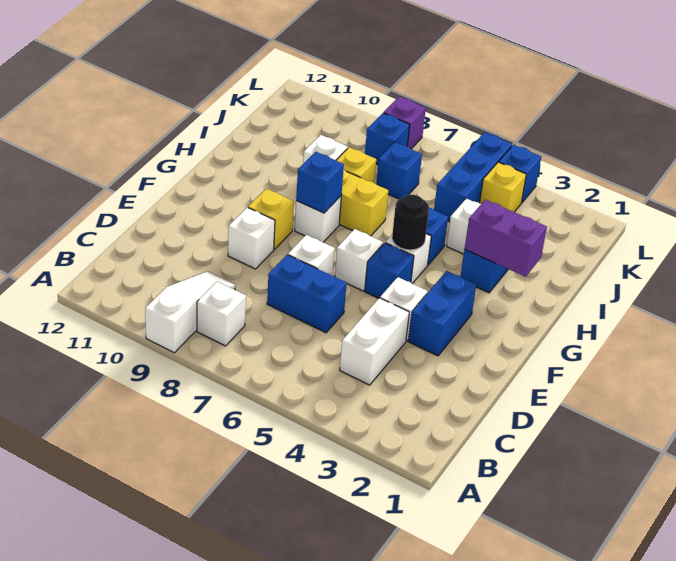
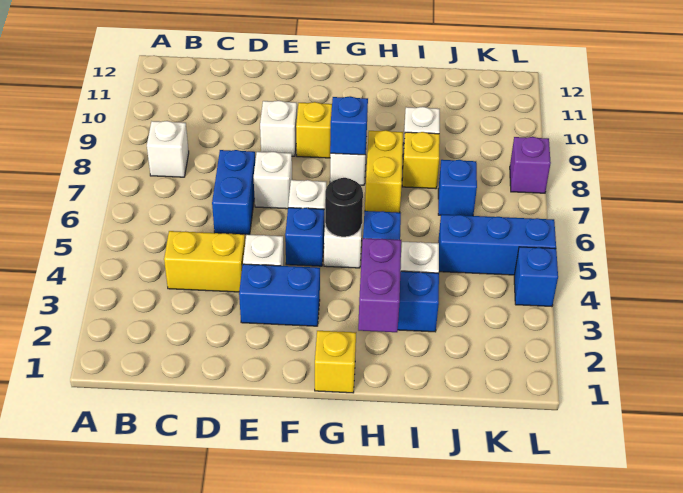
white 1x3 slope [145,271,235,353] -> none
white 1x2 brick [340,298,409,385] -> yellow 1x2 brick [164,231,245,292]
yellow 1x1 brick [480,162,526,212] -> yellow 1x1 brick moved to [315,331,356,393]
blue 1x1 brick [365,113,410,165] -> none

